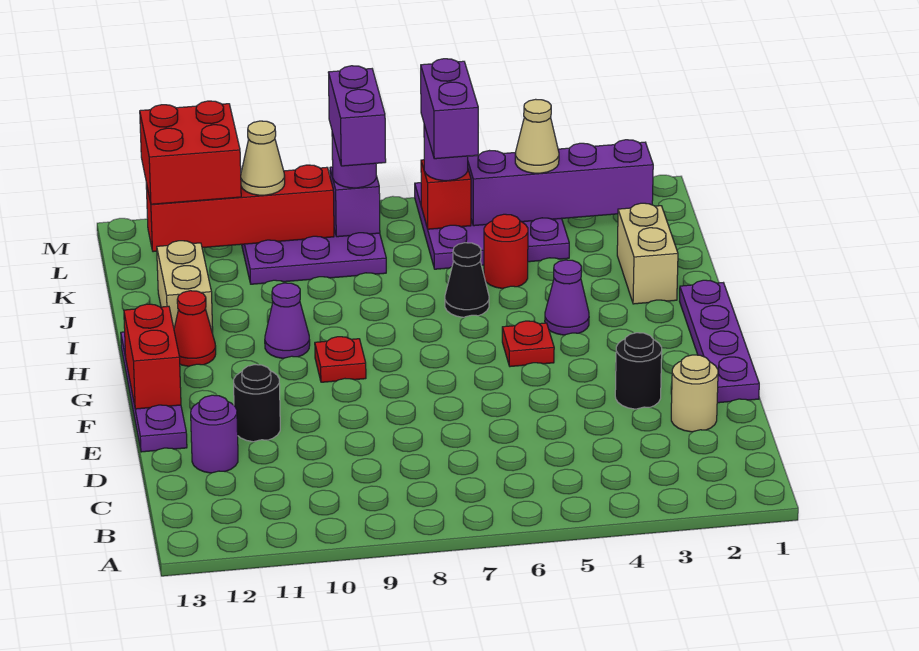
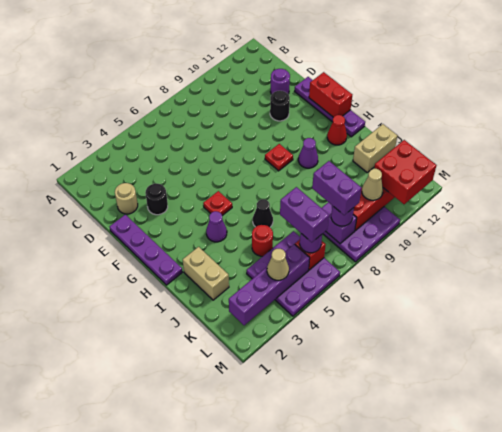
tan 1x2 brick [157,241,213,333] -> tan 1x2 brick turned to [353,124,398,172]

